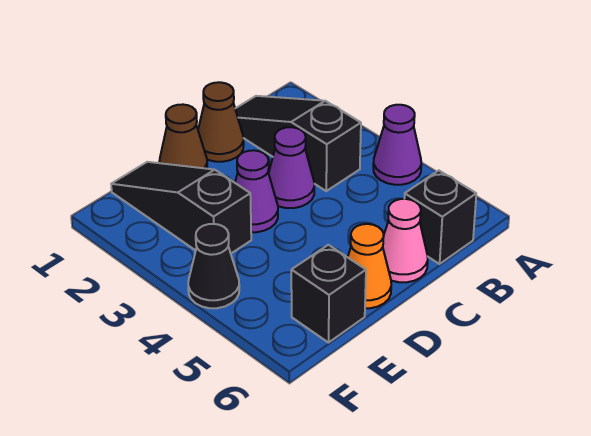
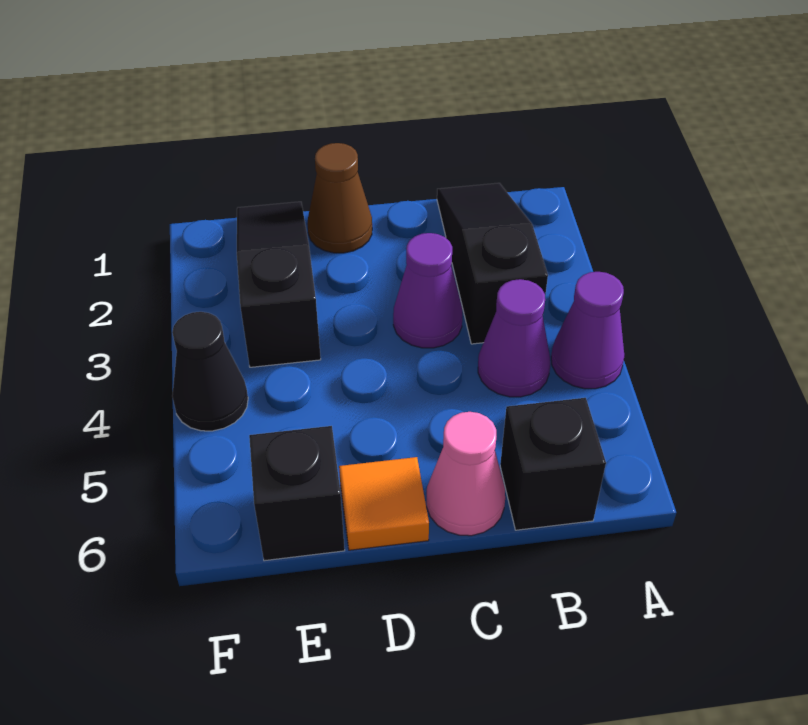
brown 1x1 cone [198,82,244,162] -> none
purple 1x1 cone [235,150,278,232] -> purple 1x1 cone moved to [478,279,550,397]
orange 1x1 cone [348,224,391,308] -> orange 1x1 tile [339,457,429,550]

